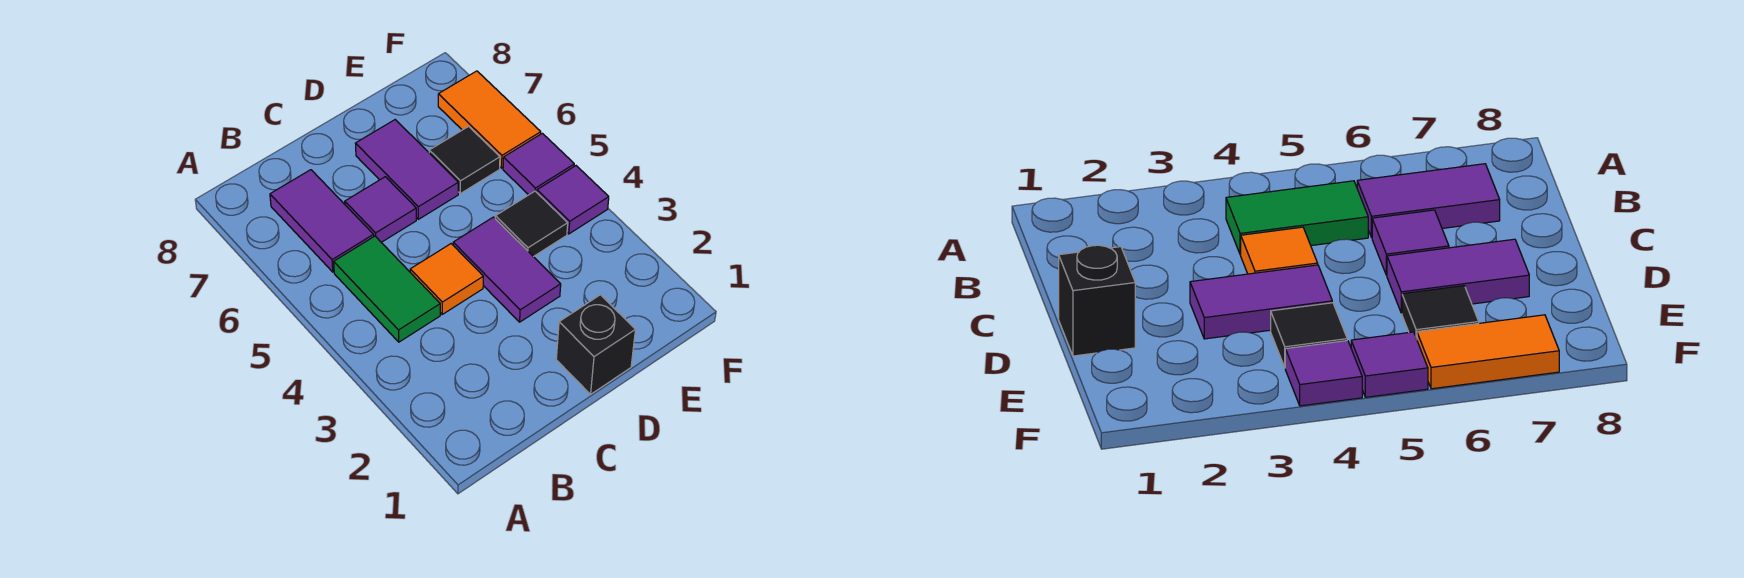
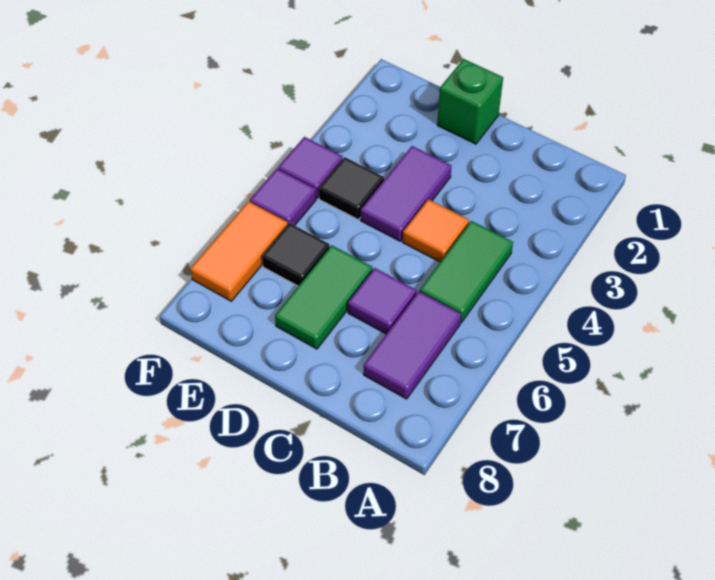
black 1x1 brick [556,295,635,394] -> green 1x1 brick [437,59,503,144]
purple 1x2 tile [355,120,458,219] -> green 1x2 tile [275,245,373,349]

